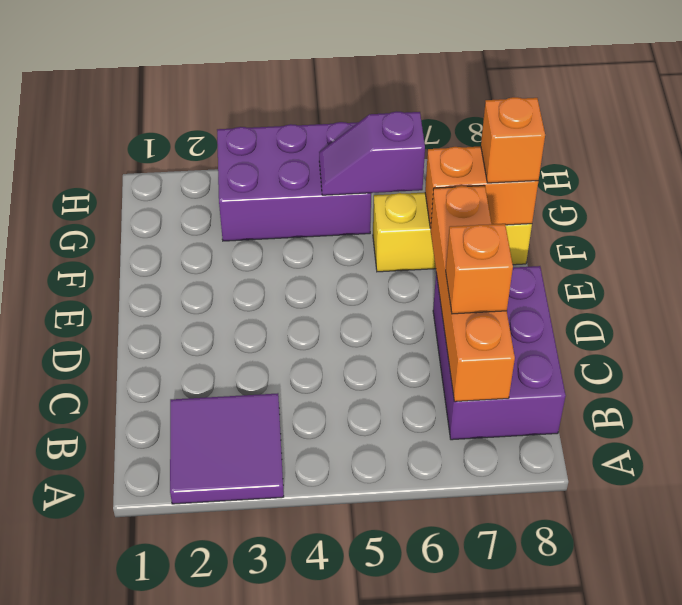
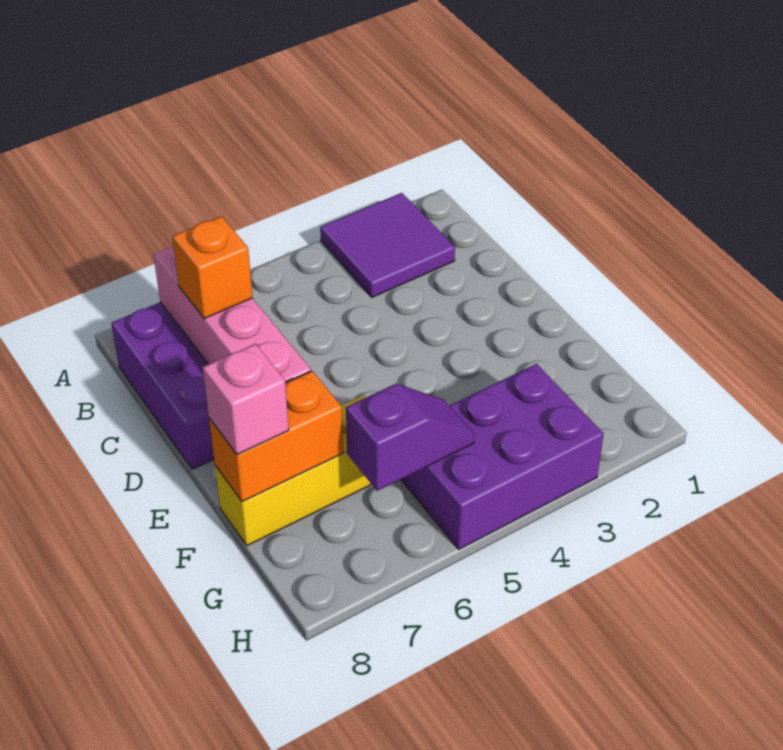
orange 1x4 brick [431,186,515,402] -> pink 1x4 brick [153,246,311,383]
orange 1x1 brick [481,97,545,183] -> pink 1x1 brick [203,344,289,455]

